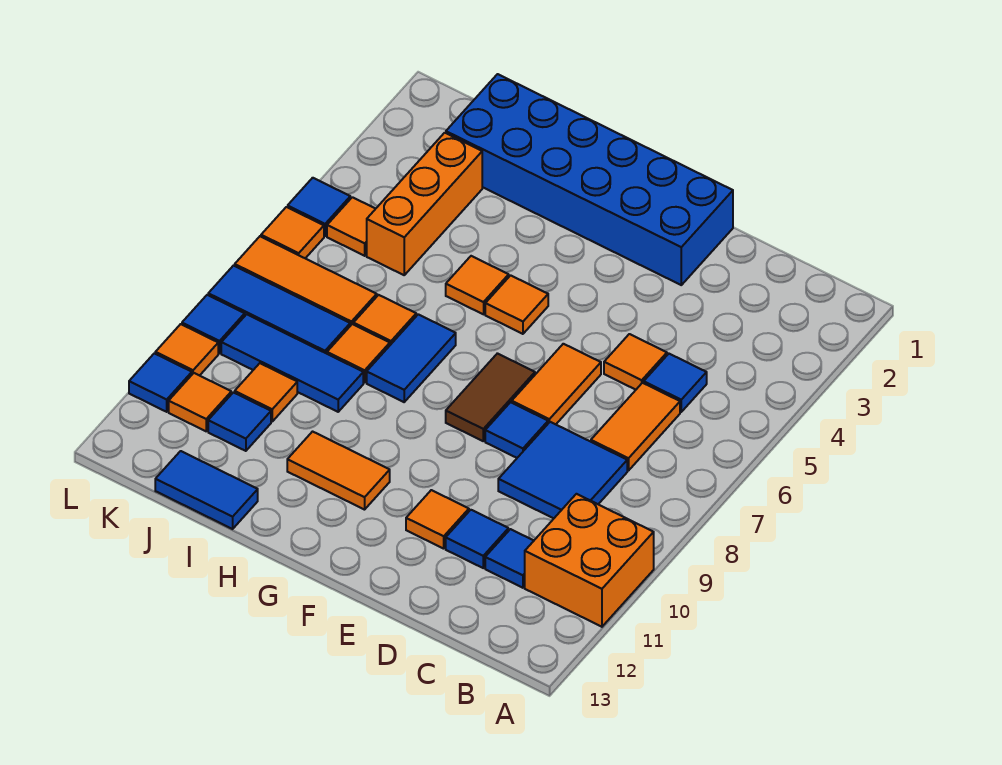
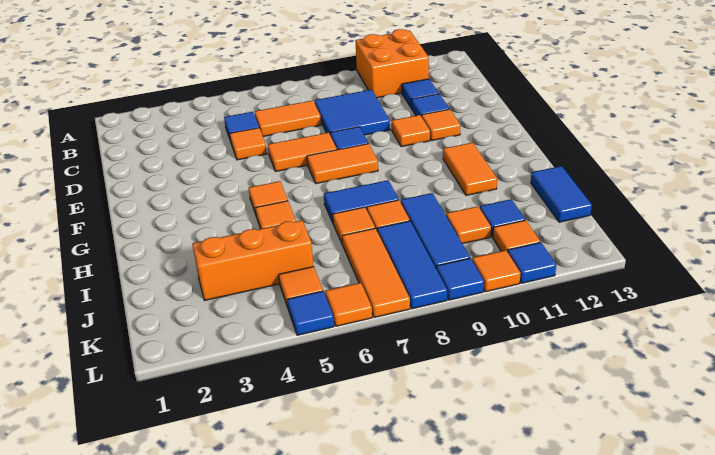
blue 2x6 brick [446,74,733,285] -> none
none -> orange 1x1 tile [392,115,430,147]
brown 1x2 tile [446,353,535,441] -> orange 1x2 tile [307,144,378,184]

